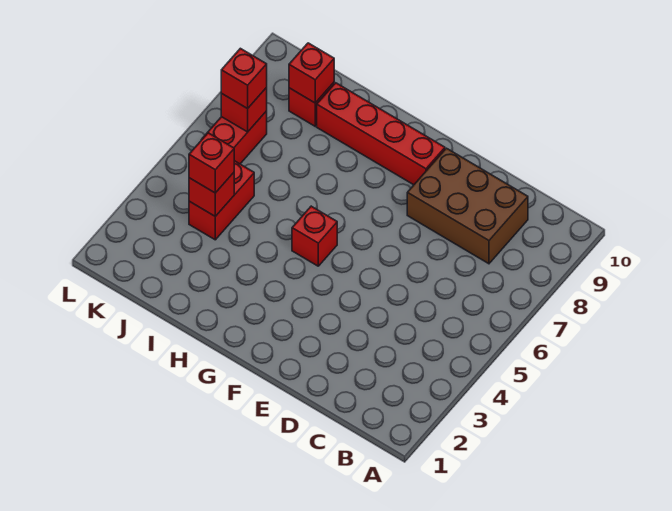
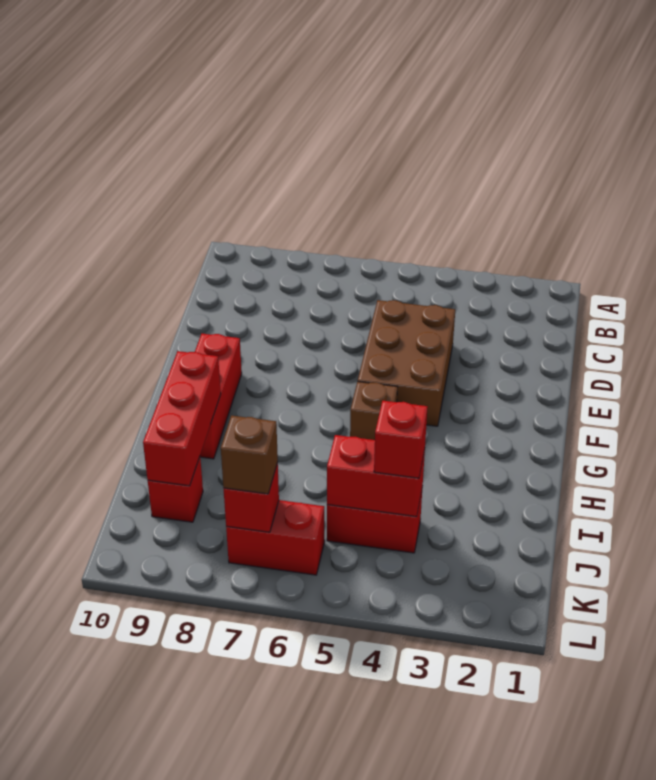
brown 2x3 brick [407,148,528,264] -> brown 2x3 brick moved to [358,300,455,426]
red 1x4 brick [317,83,445,185] -> red 1x3 brick [195,334,242,459]
red 1x1 brick [292,206,337,266] -> brown 1x1 brick [350,382,397,440]
red 1x1 brick [189,173,234,216] -> red 1x2 brick [327,435,425,517]
red 1x1 brick [289,43,334,103] -> red 1x3 brick [143,351,221,486]
red 1x1 brick [221,48,267,109] -> brown 1x1 brick [221,416,278,494]

